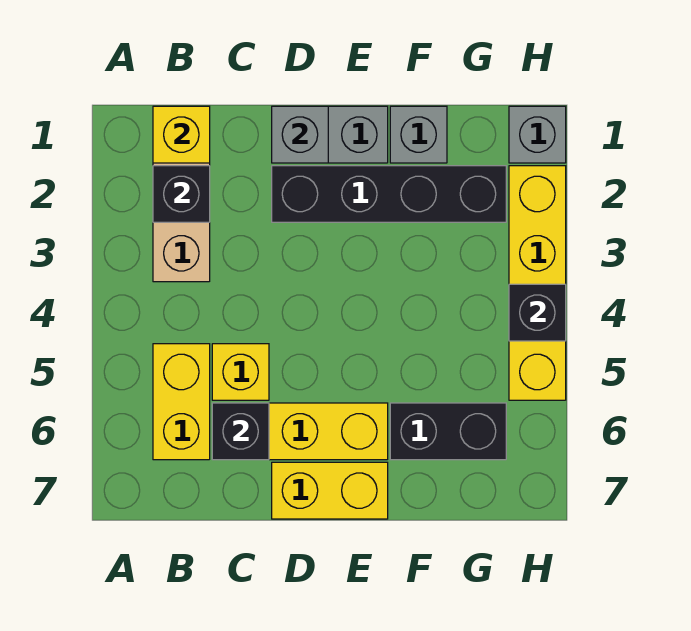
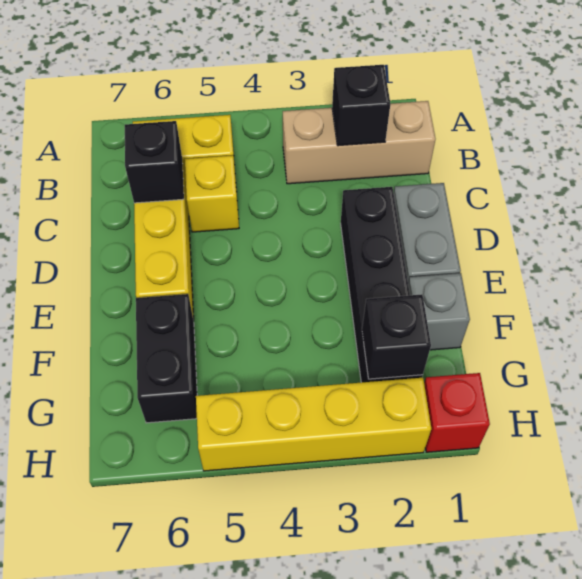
yellow 1x1 brick [153,106,210,163] -> none
grey 1x1 brick [272,106,328,163] -> none
yellow 1x2 brick [272,462,388,519] -> none
grey 1x1 brick [509,106,566,163] -> red 1x1 brick [424,373,490,452]
black 1x1 brick [509,284,566,341] -> black 1x1 brick moved to [362,294,431,379]

